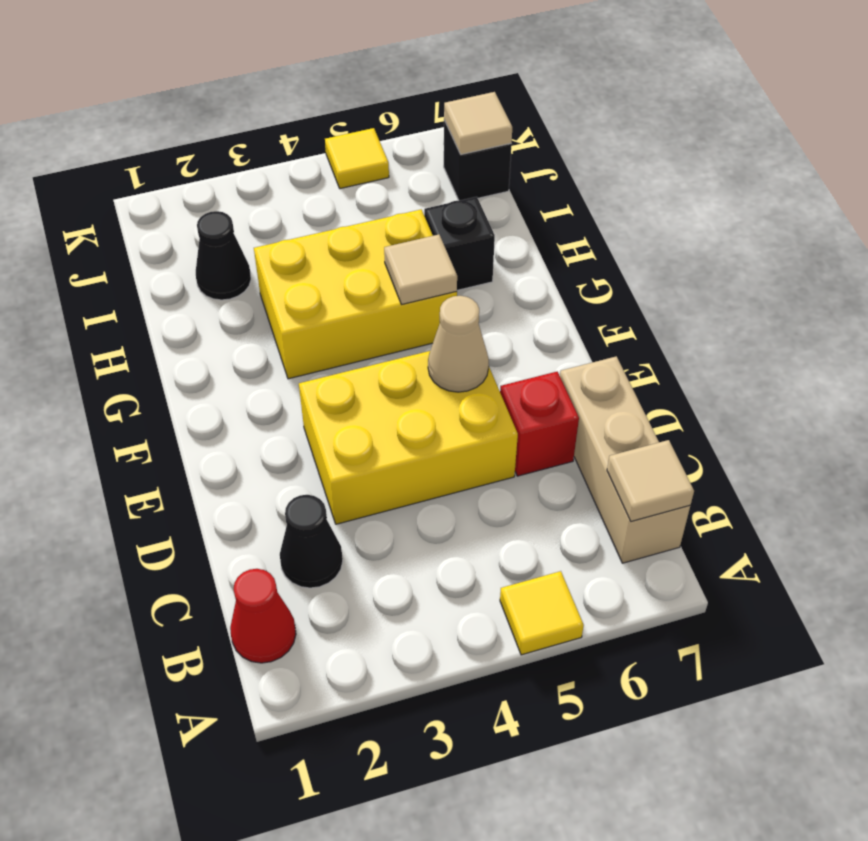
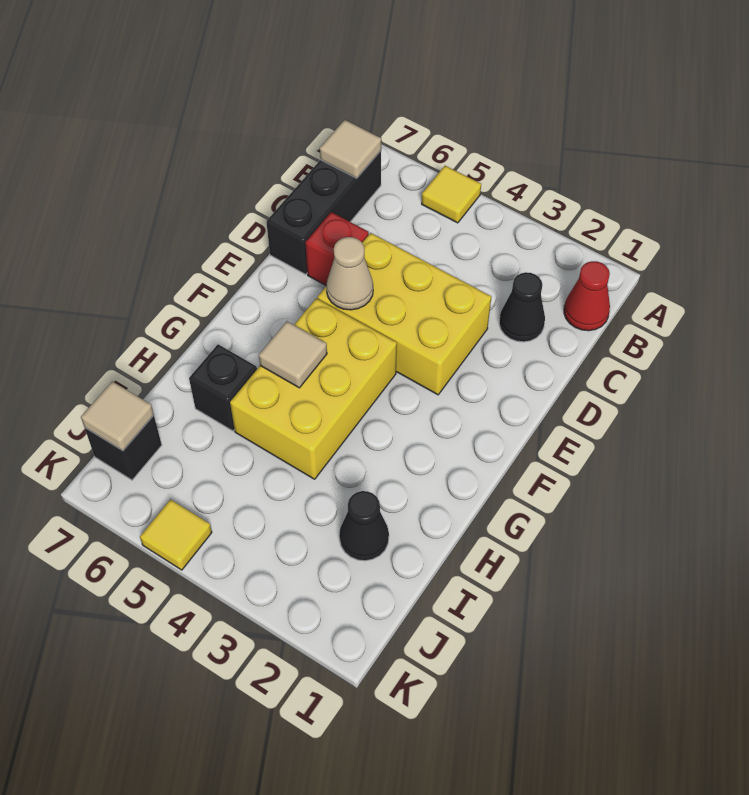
tan 1x3 brick [560,356,690,563] -> black 1x3 brick [266,151,381,274]
yellow 2x3 brick [254,210,457,379] -> yellow 2x3 brick turned to [230,298,397,479]

